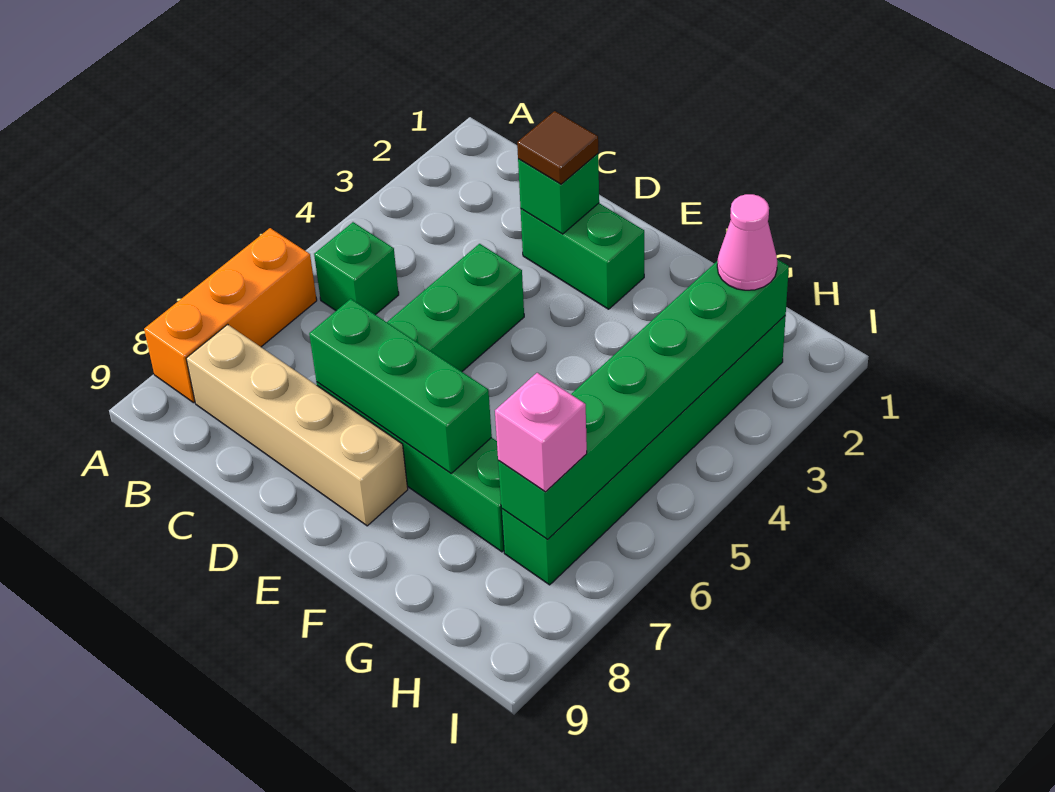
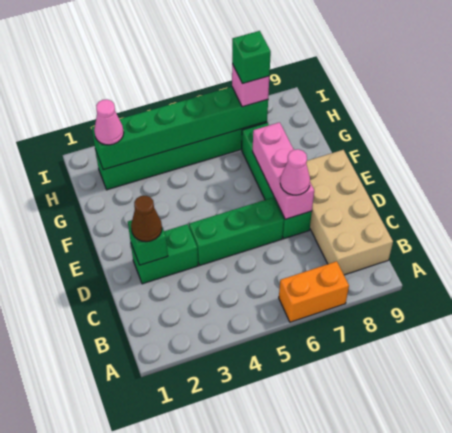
orange 1x3 brick [144,228,317,403] -> orange 1x2 brick [279,261,349,322]
green 1x1 brick [314,222,399,315] -> green 1x1 brick moved to [232,31,271,84]
tan 1x4 brick [186,324,408,526] -> tan 2x4 brick [306,150,393,275]
green 1x2 brick [521,203,644,309] -> green 1x2 brick turned to [131,224,198,284]
brown 1x1 tile [517,111,598,184] -> brown 1x1 cone [131,196,162,242]
green 1x3 brick [309,299,492,473] -> pink 1x3 brick [253,122,314,219]
none -> pink 1x1 cone [280,149,310,195]

